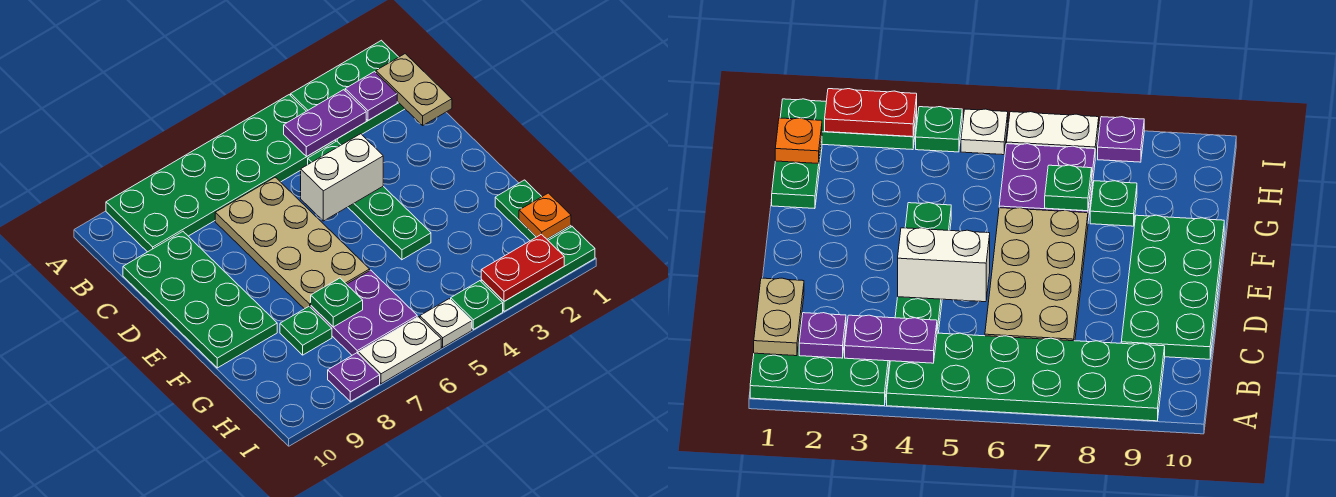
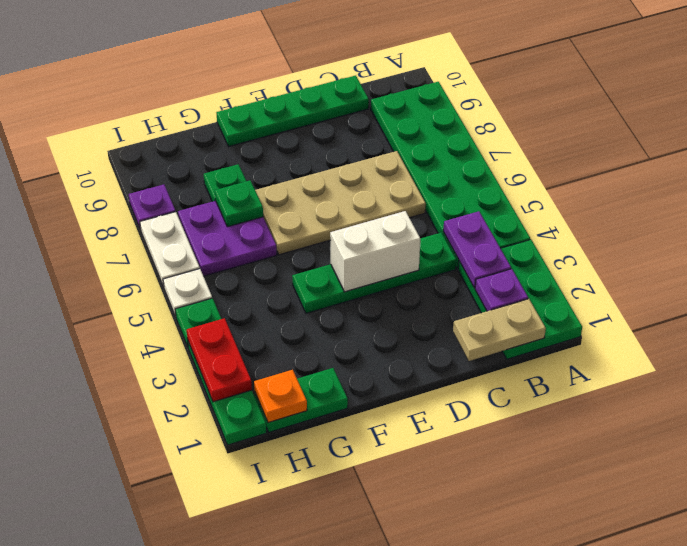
green 2x4 plate [123,231,277,368] -> green 1x4 plate [216,76,369,146]
white 1x2 brick [301,134,383,221] -> white 1x2 brick turned to [330,211,420,292]

